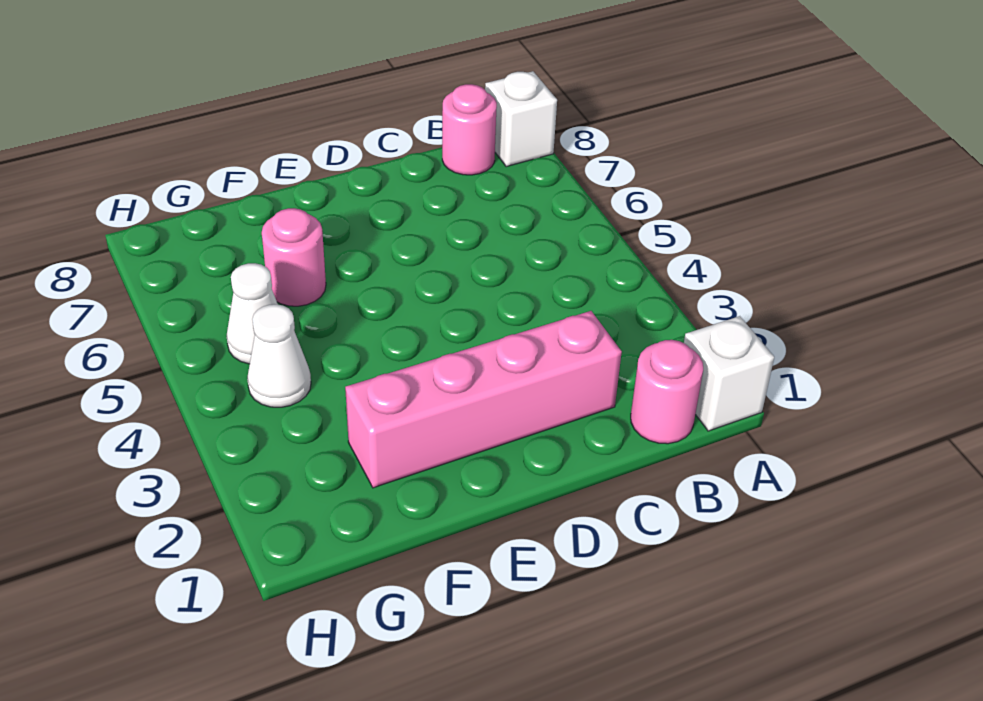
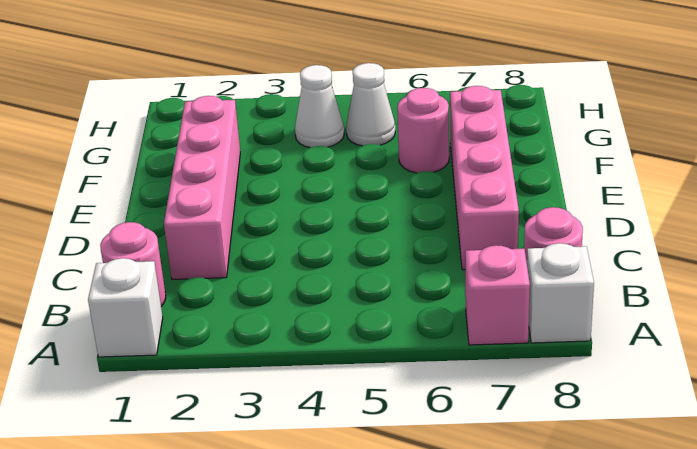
none -> pink 1x1 brick [465,245,530,345]
none -> pink 1x4 brick [450,86,519,270]

